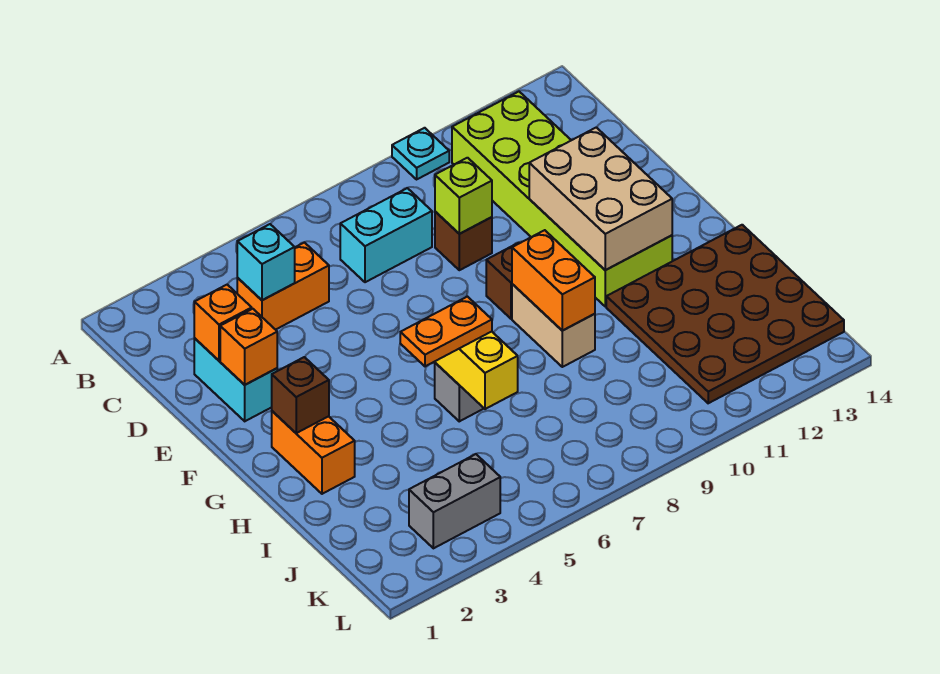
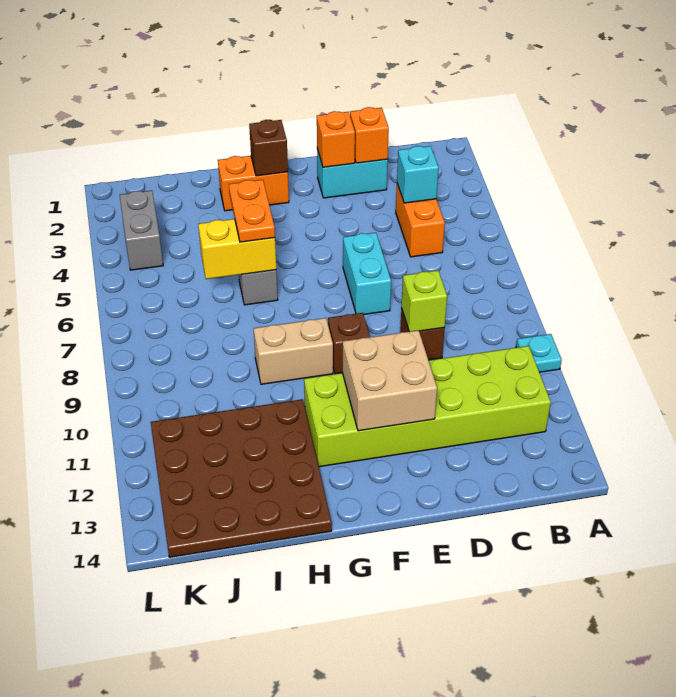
cyan 1x2 brick [340,188,432,282] -> cyan 1x2 brick moved to [343,233,391,314]
tan 2x3 brick [529,127,672,270] -> tan 2x2 brick [343,330,437,431]
orange 1x2 brick [512,230,595,331] -> none

